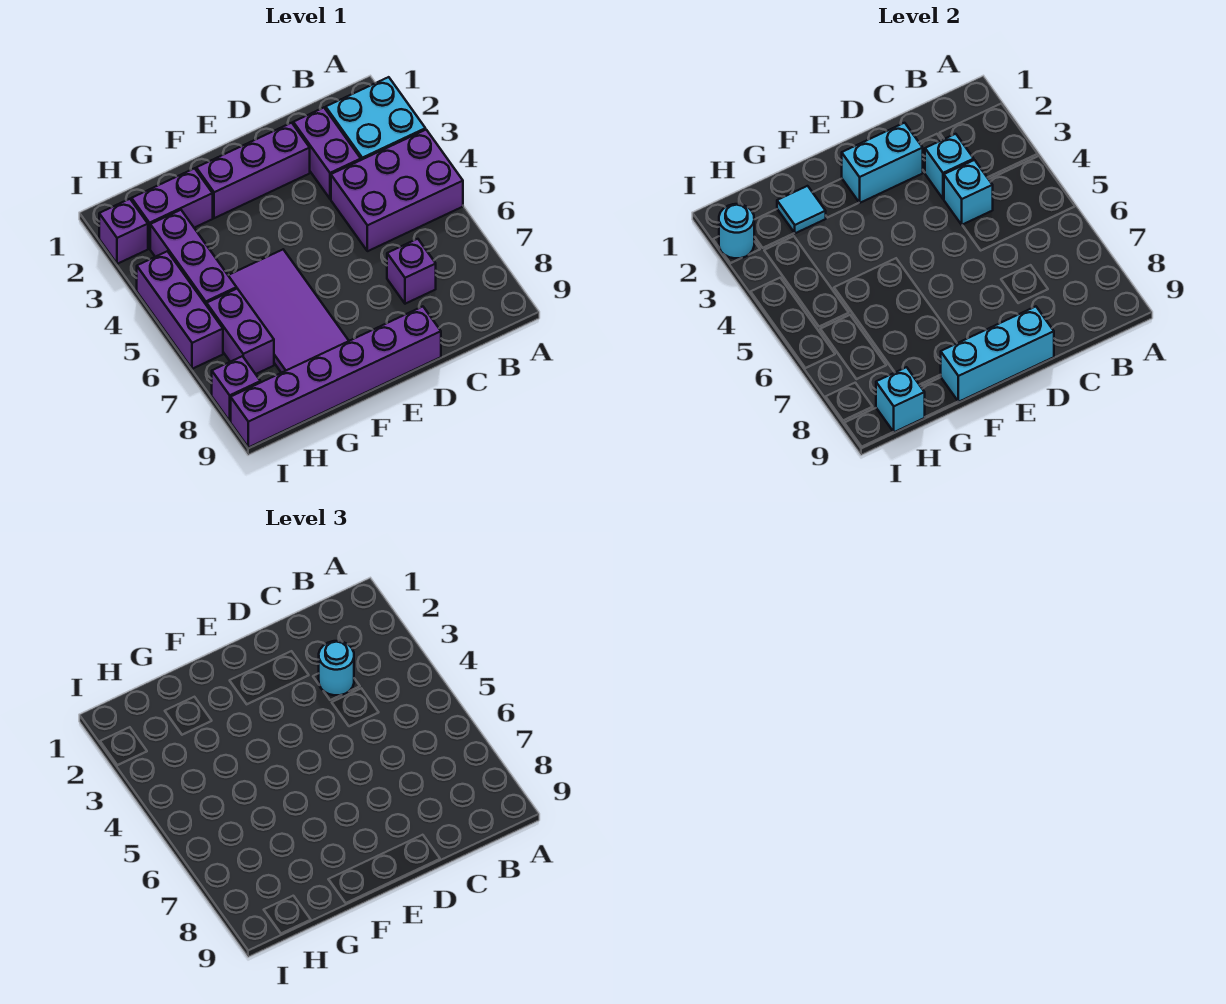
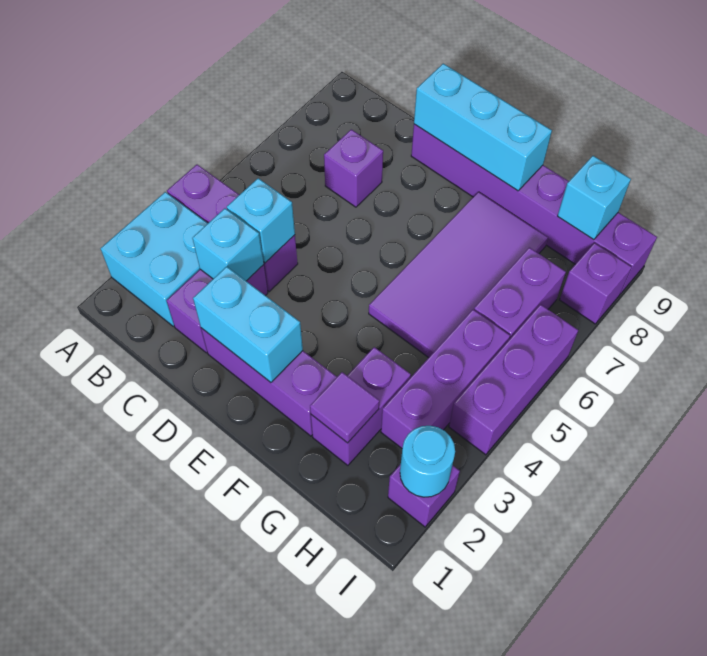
purple 2x3 brick [331,130,463,251] -> purple 1x3 brick [167,165,298,292]
cyan 1x1 round brick [319,641,354,695] -> none
purple 1x2 brick [132,168,213,249] -> purple 1x2 brick turned to [311,347,411,465]
cyan 1x1 tile [777,186,826,233] -> purple 1x1 tile [310,372,379,443]

